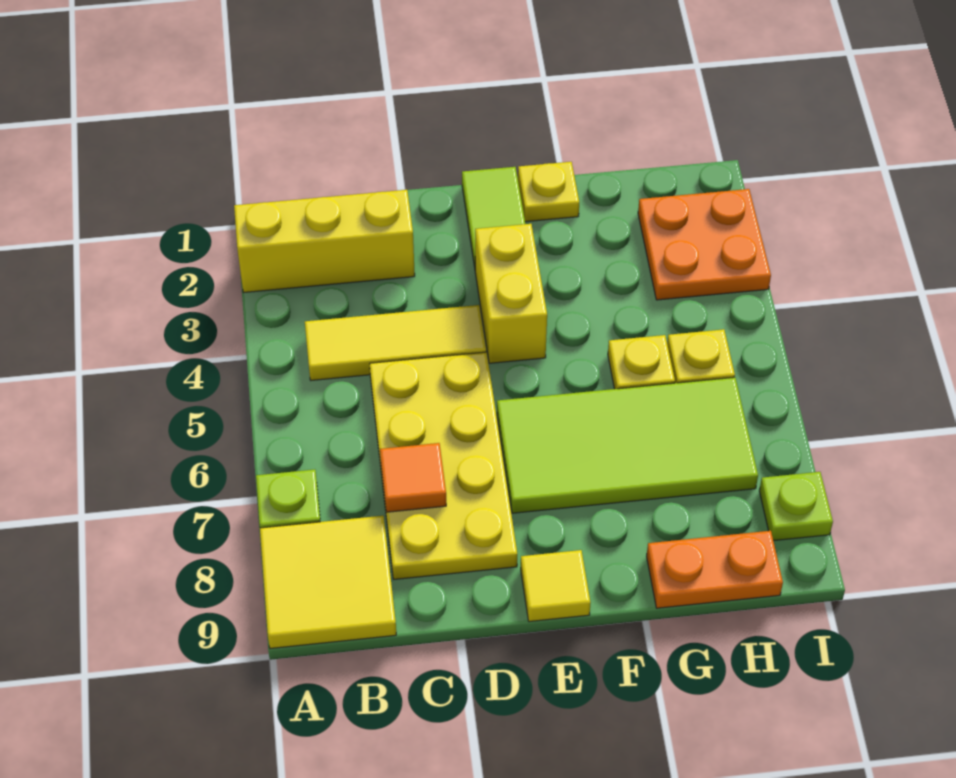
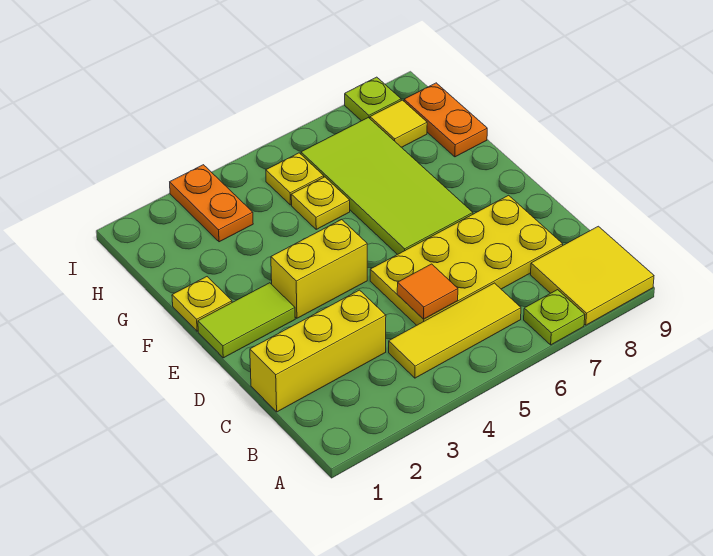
yellow 1x3 brick [234,190,415,292] -> yellow 1x3 brick turned to [250,290,386,412]
yellow 1x3 tile [305,305,486,380] -> yellow 1x3 tile turned to [389,283,521,378]
orange 1x1 tile [380,443,446,512] -> orange 1x1 tile moved to [397,264,458,319]
yellow 1x1 tile [521,550,591,622] -> yellow 1x1 tile moved to [370,100,427,147]
orange 2x2 plate [638,189,771,300] -> orange 1x2 plate [170,165,253,242]

